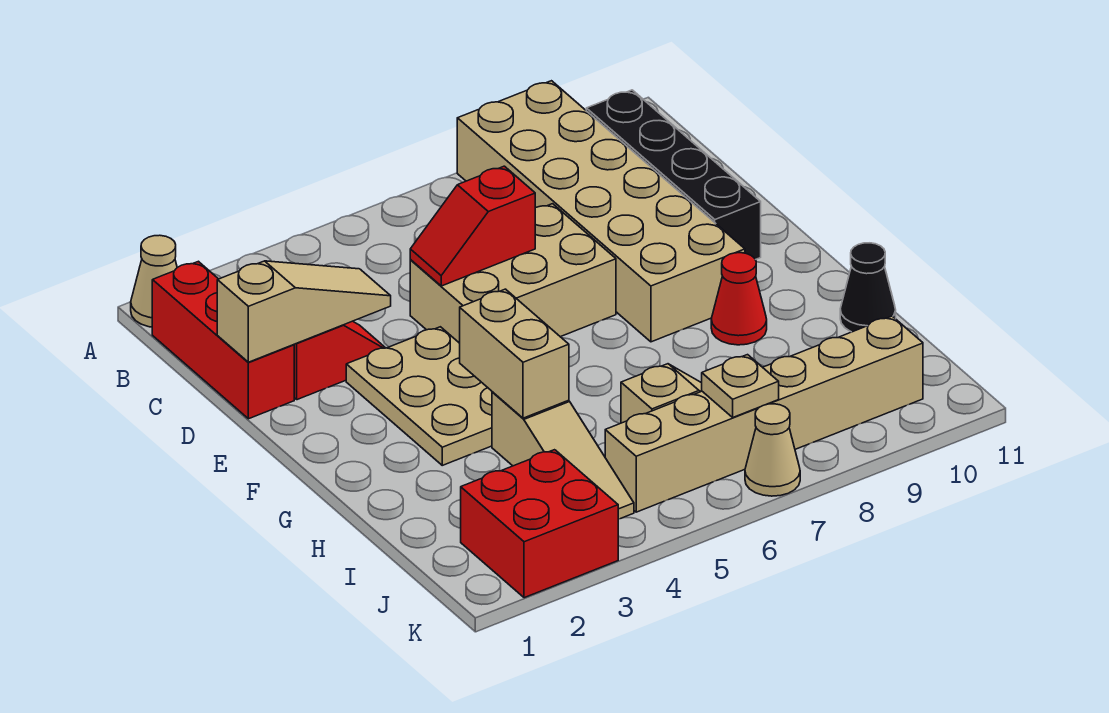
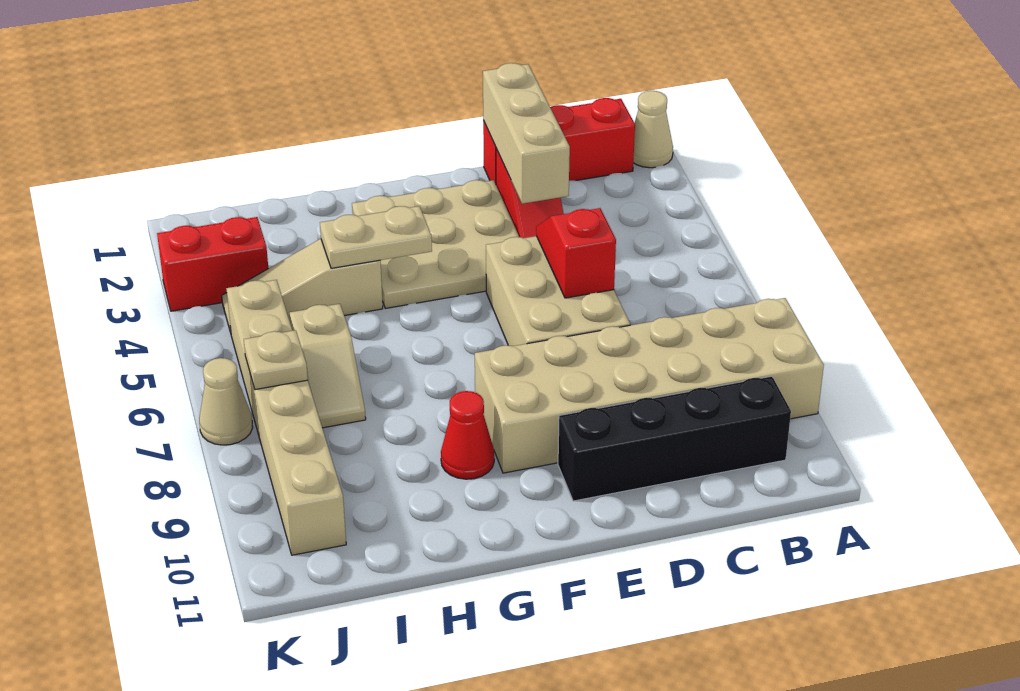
tan 1x3 slope [217,261,391,362] -> tan 1x3 brick [483,63,570,204]
tan 2x3 plate [346,327,492,465] -> tan 3x3 plate [352,180,519,308]
tan 1x2 brick [460,289,569,418] -> tan 1x2 plate [320,206,432,268]
black 1x1 cone [840,243,896,332] -> none
red 2x2 brick [461,450,618,598] -> red 1x2 brick [157,217,268,311]

